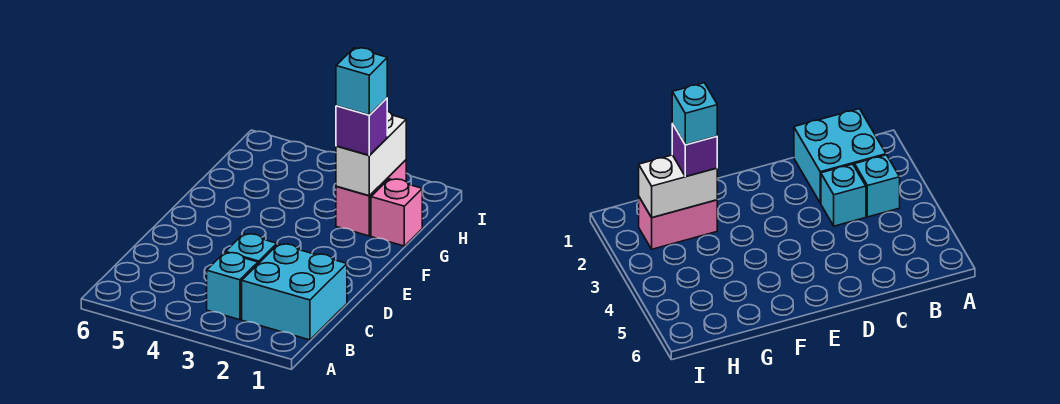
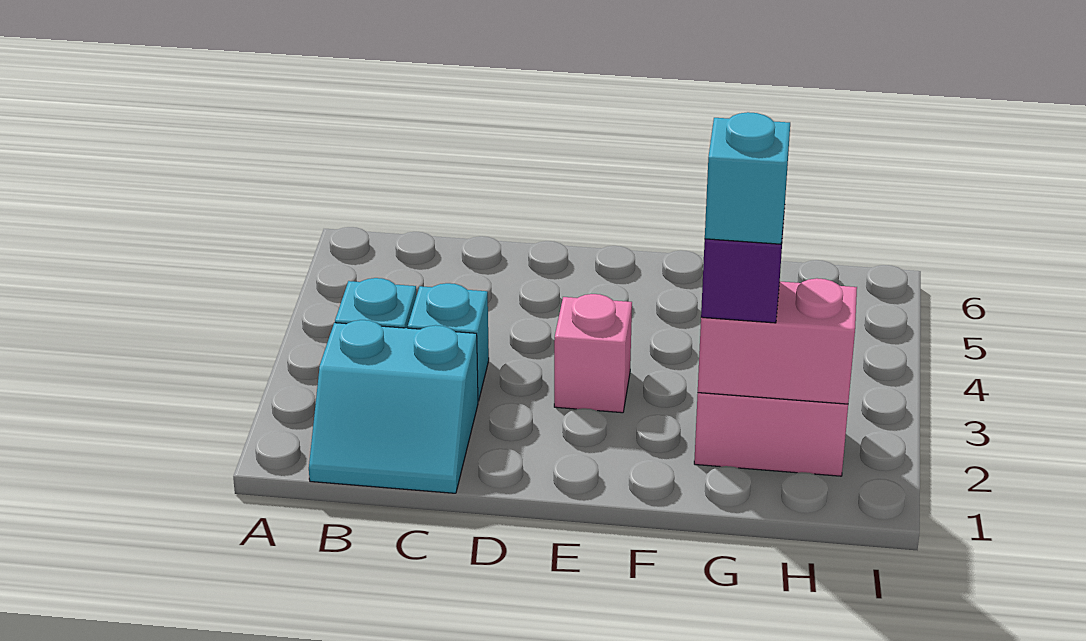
cyan 2x2 brick [242,244,347,340] -> cyan 2x2 slope [309,320,478,493]
pink 1x1 brick [371,179,422,246] -> pink 1x1 brick moved to [554,294,632,413]
white 1x2 brick [336,111,406,196] -> pink 1x2 brick [698,278,857,404]

